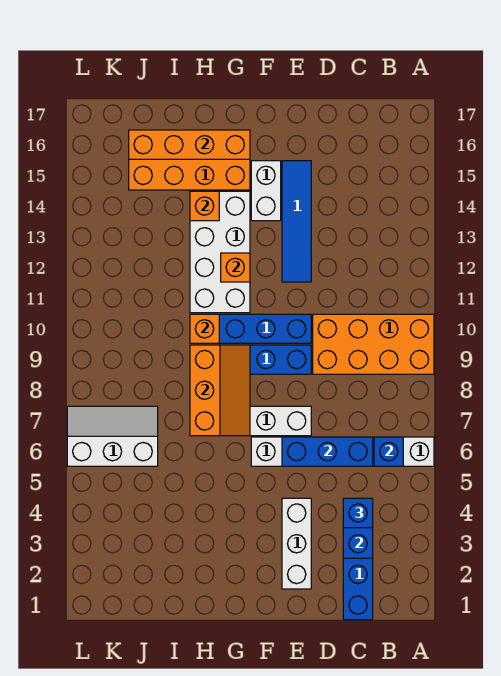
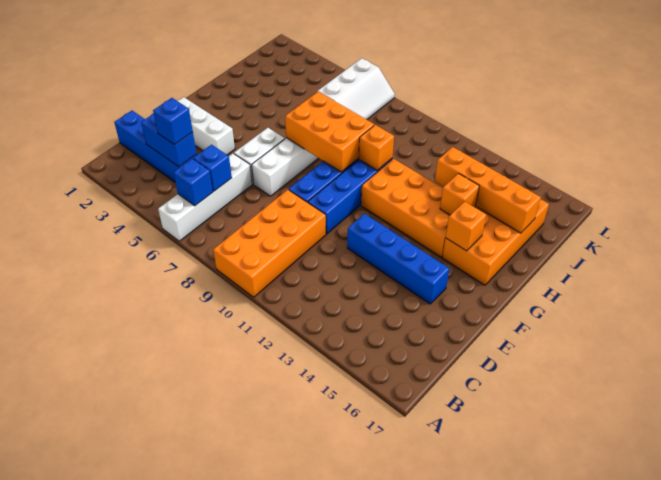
blue 1x3 brick [282,437,373,466] -> blue 1x1 brick [193,145,232,191]
blue 1x4 tile [282,161,311,282] -> blue 1x4 brick [347,214,449,304]
white 1x2 brick [251,161,281,221] -> none
orange 2x3 slope [190,345,250,436] -> orange 2x3 brick [285,92,374,172]
white 2x4 brick [190,191,250,313] -> orange 2x4 brick [361,159,450,257]
orange 1x1 brick [221,253,250,282] -> orange 1x1 brick moved to [446,202,486,251]
orange 1x4 brick [129,130,250,159] -> orange 1x4 brick turned to [435,147,541,233]

